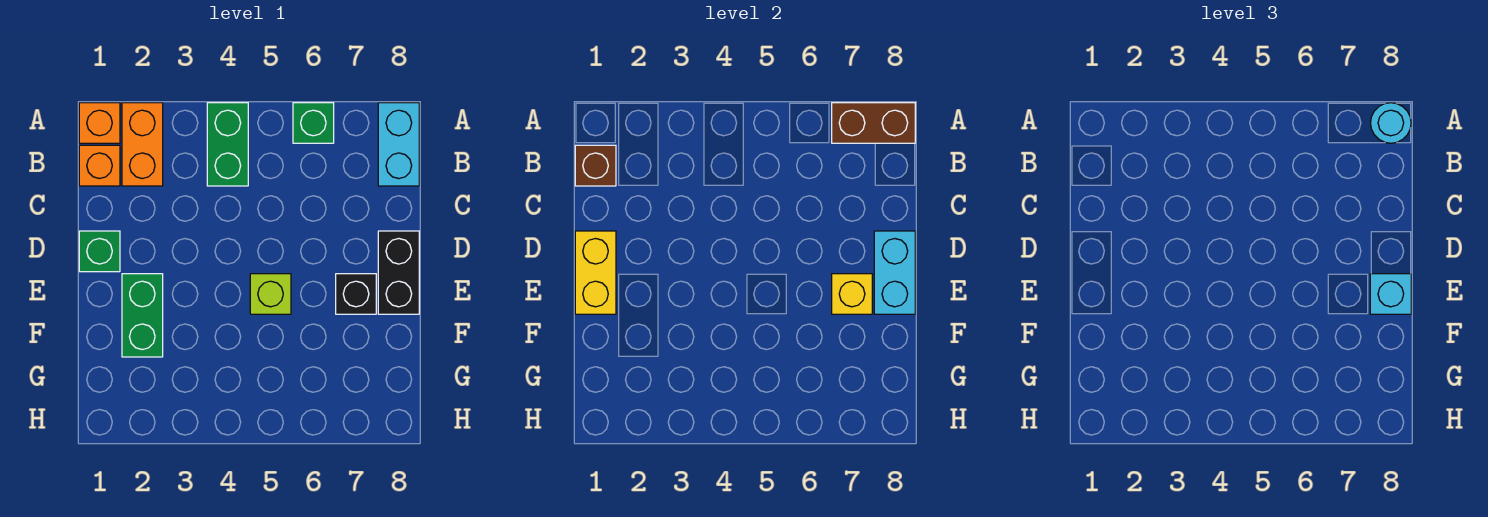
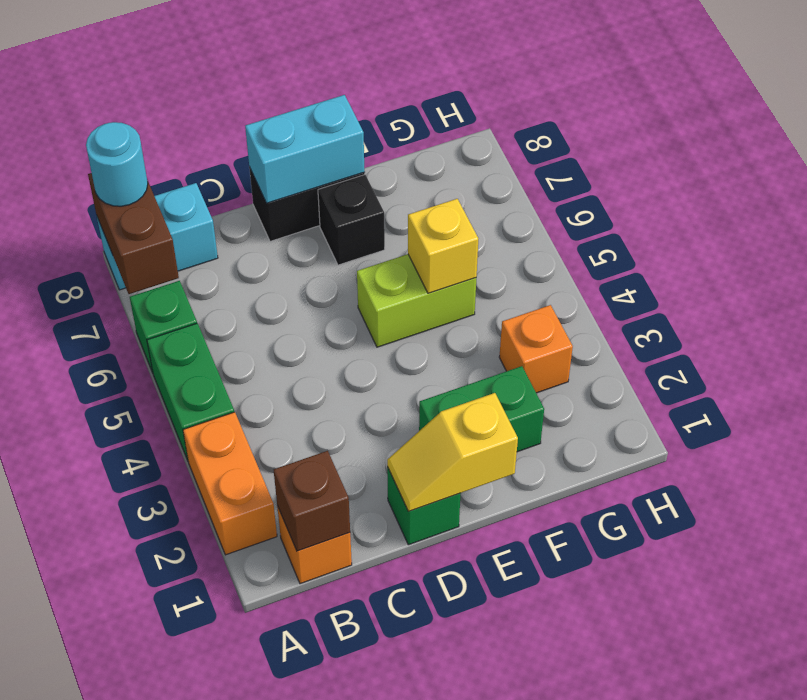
orange 1x1 brick [79,103,120,143] -> orange 1x1 brick moved to [499,305,573,393]
orange 1x2 brick [122,103,163,186] -> orange 1x2 brick turned to [183,412,277,555]
green 1x2 brick [207,103,248,186] -> green 1x2 brick turned to [147,323,234,460]
yellow 1x2 brick [575,231,616,314] -> yellow 1x2 slope [387,393,518,512]
lime 1x1 brick [250,274,291,314] -> lime 1x2 brick [357,254,476,347]
yellow 1x1 brick [832,274,872,314] -> yellow 1x1 brick moved to [408,199,478,293]
cyan 1x1 brick [1370,274,1411,314] -> none

